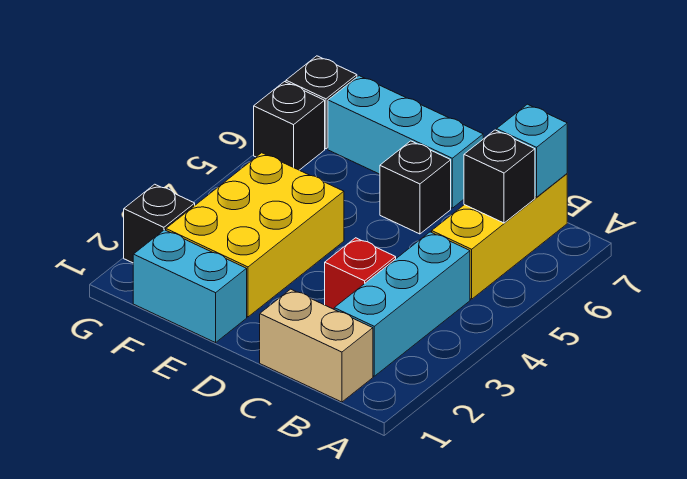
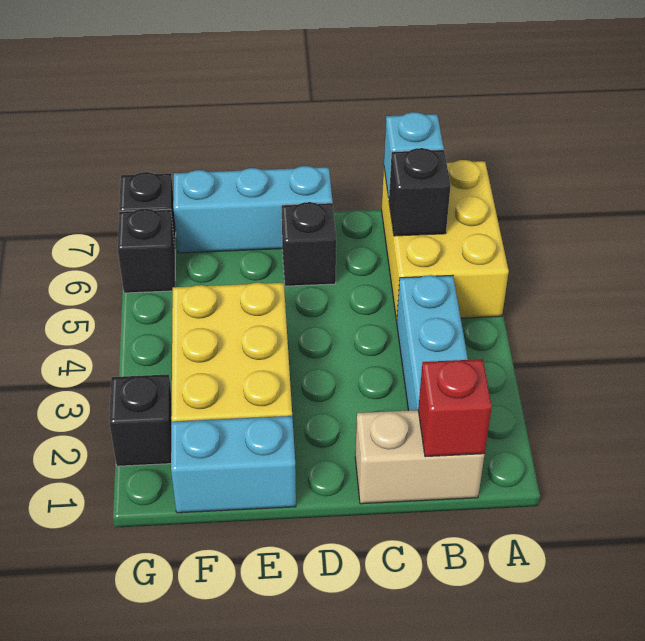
yellow 1x3 brick [432,174,567,299] -> yellow 2x3 brick [382,160,509,321]
red 1x1 brick [325,238,396,309] -> red 1x1 brick moved to [418,359,492,457]

